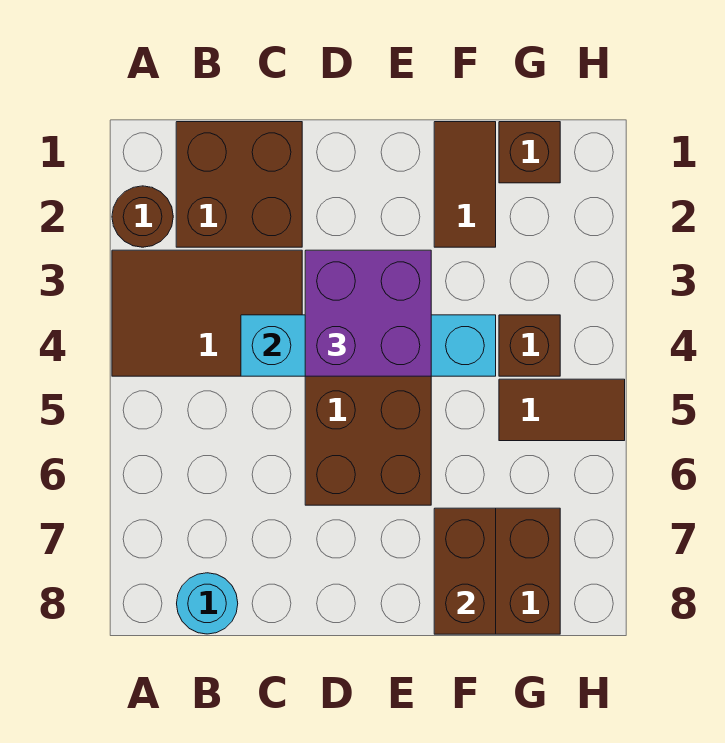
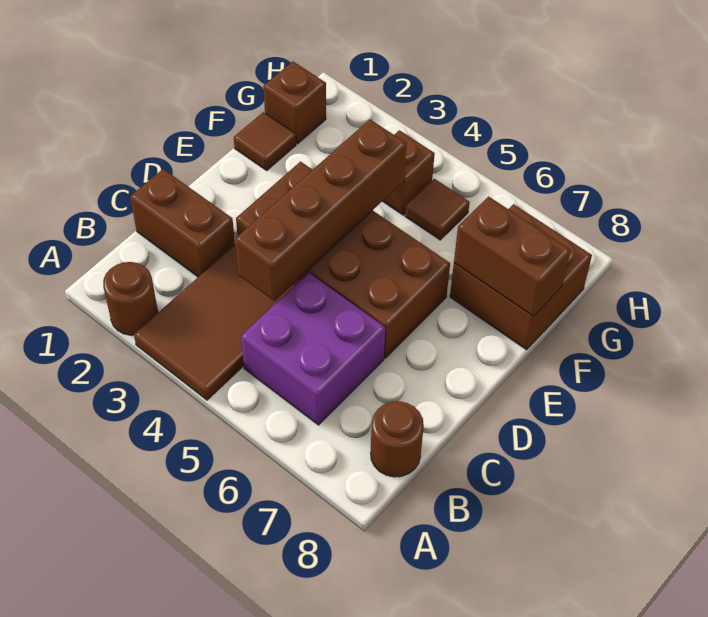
brown 2x2 brick [176,122,302,247] -> brown 1x2 brick [130,169,235,277]
cyan 1x1 round brick [177,573,238,634] -> brown 1x1 round brick [370,401,424,477]
cyan 1x4 brick [241,315,496,376] -> brown 1x4 brick [235,119,407,301]
purple 2x2 brick [305,250,431,376] -> purple 2x2 brick moved to [241,273,385,425]
brown 1x2 tile [434,122,496,247] -> brown 1x1 tile [234,112,296,170]
brown 1x2 tile [499,379,625,441] -> brown 1x1 tile [405,179,470,240]

